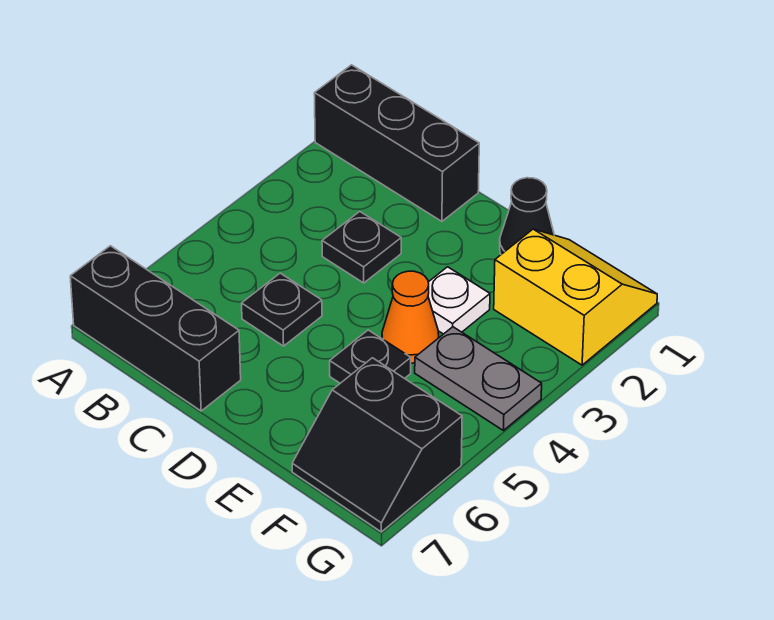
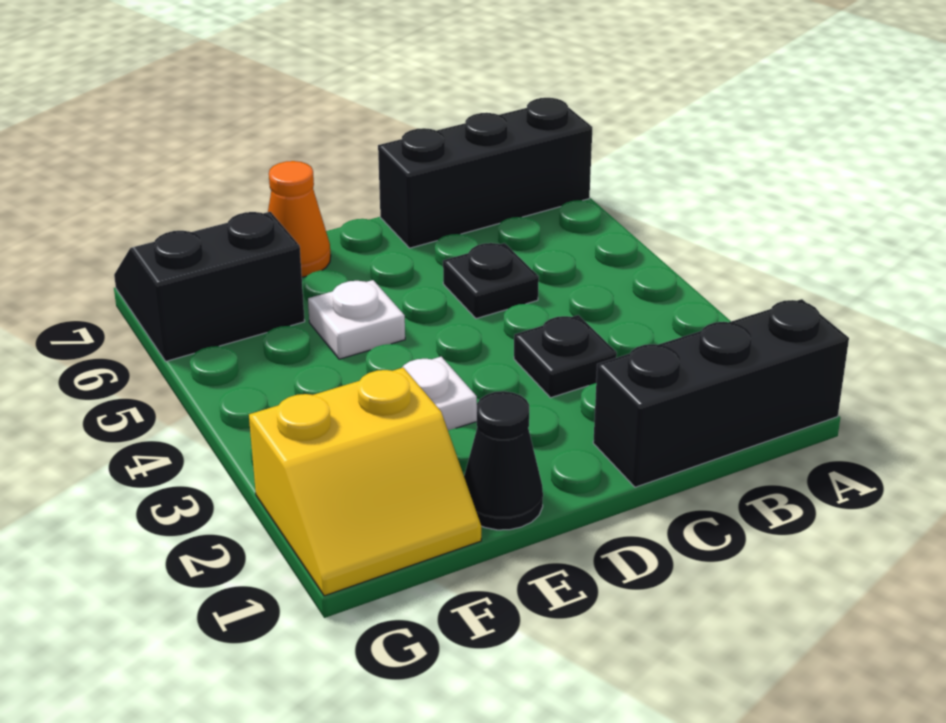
orange 1x1 cone [382,271,439,363] -> orange 1x1 cone moved to [268,161,331,277]
black 1x1 plate [330,330,411,383] -> white 1x1 plate [308,280,405,359]
grey 1x2 plate [415,327,542,430] -> none

